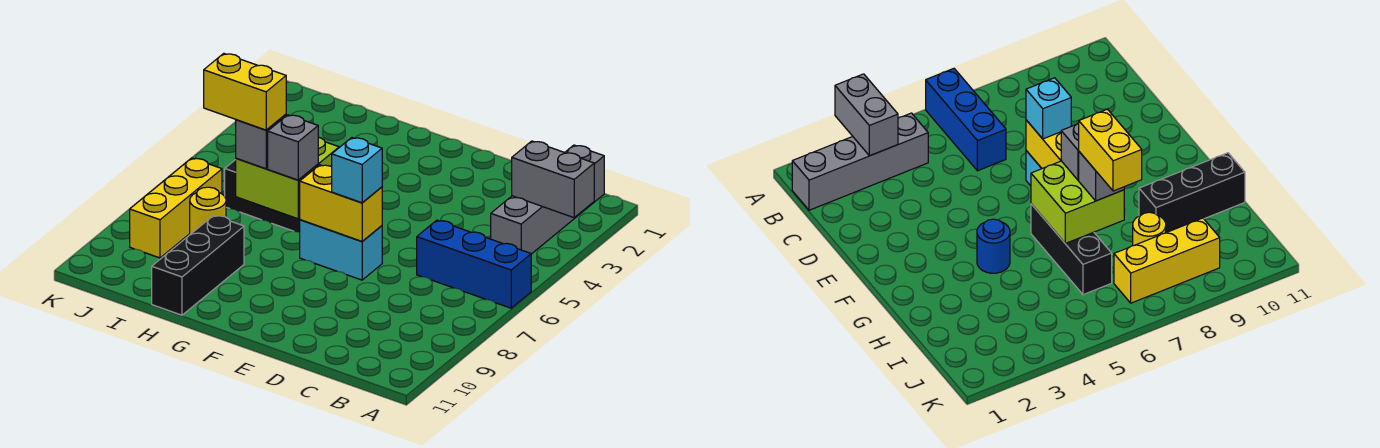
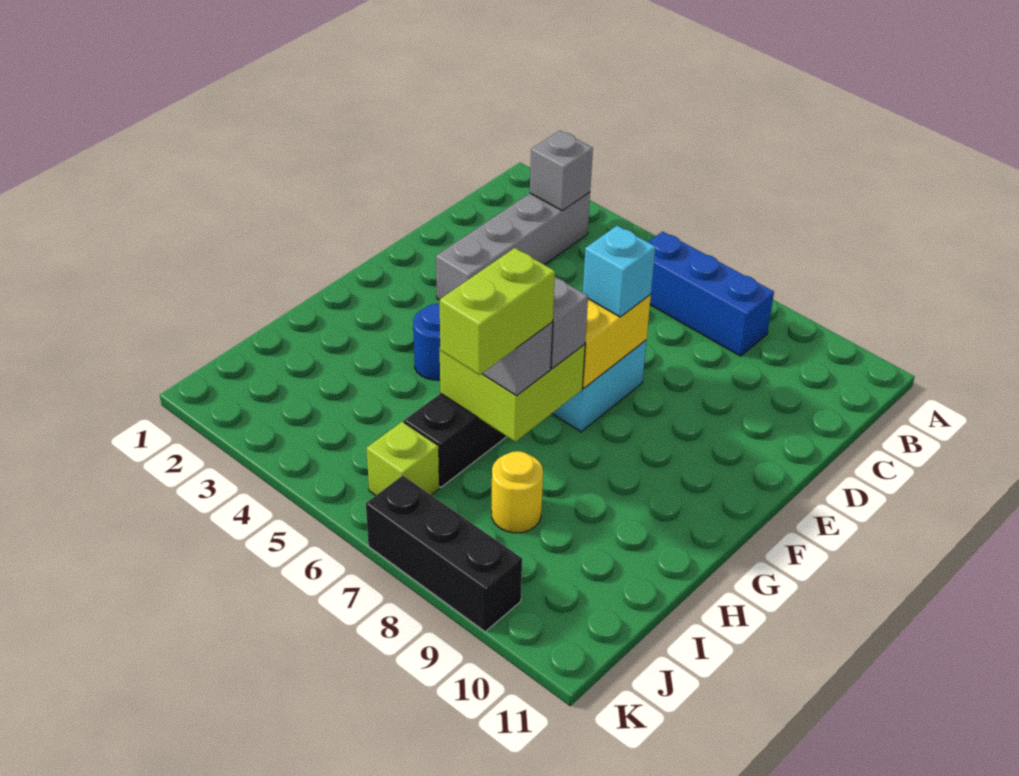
grey 1x2 brick [512,141,594,218] -> grey 1x1 brick [530,131,593,211]
blue 1x3 brick [417,220,531,308] -> blue 1x3 brick turned to [648,231,774,356]
grey 1x4 brick [491,145,604,254] -> grey 1x4 brick turned to [436,192,590,300]
yellow 1x2 brick [204,53,286,130] -> lime 1x2 brick [440,248,555,375]
black 1x3 brick [152,215,244,315] -> black 1x3 brick moved to [366,475,522,632]
none -> lime 1x1 brick [367,422,439,495]
yellow 1x3 brick [130,158,222,258] -> none

